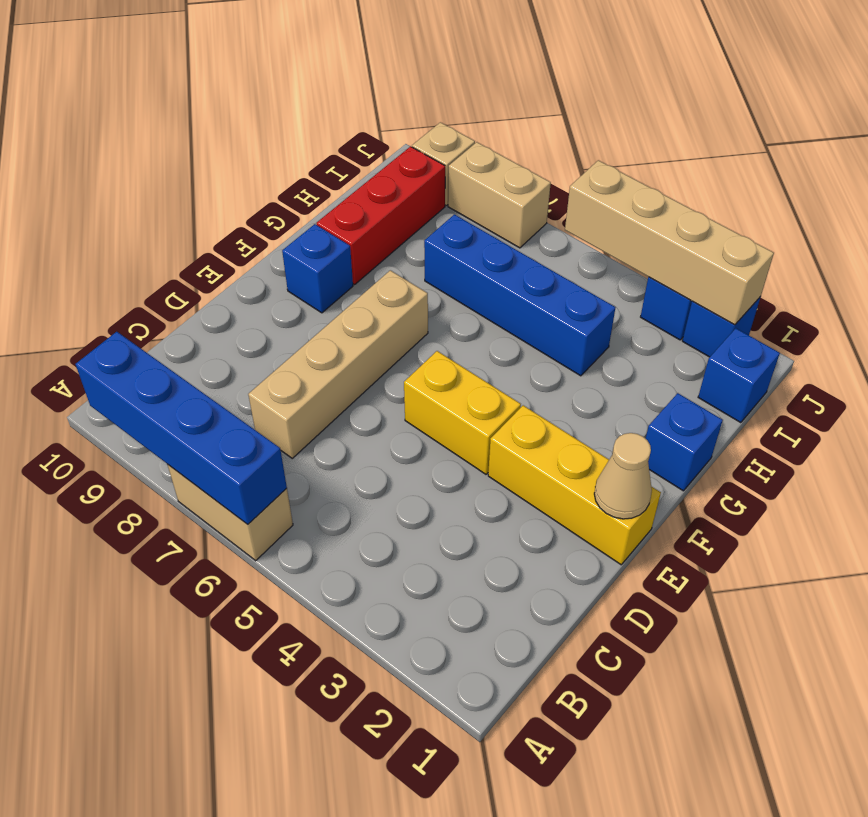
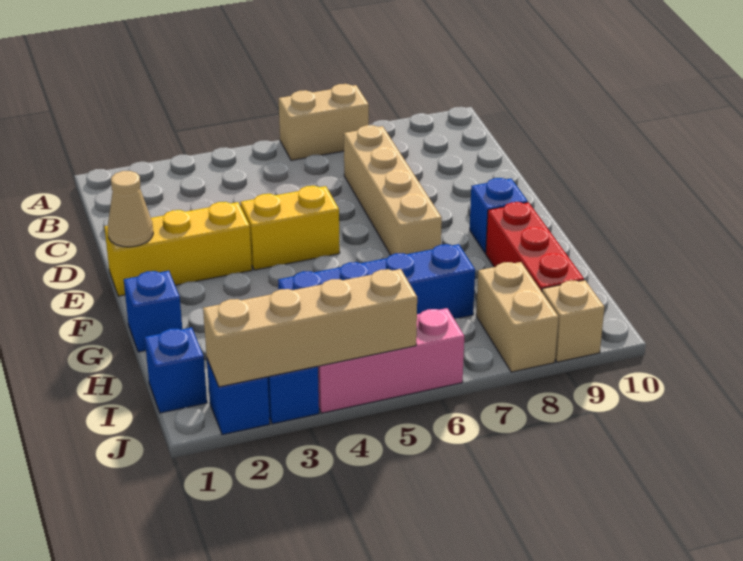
blue 1x4 brick [76,332,287,524] -> none
none -> pink 1x3 brick [318,308,464,413]
tan 1x2 brick [448,142,551,248] -> tan 1x2 brick turned to [476,262,558,372]

